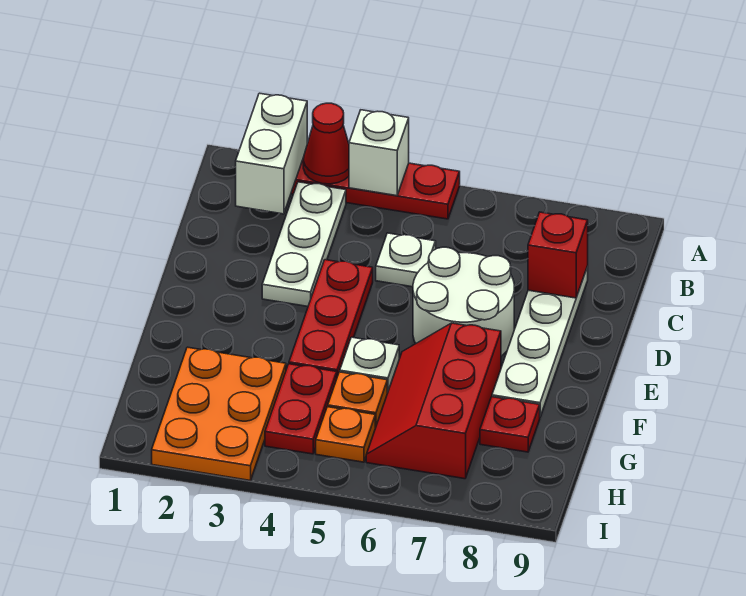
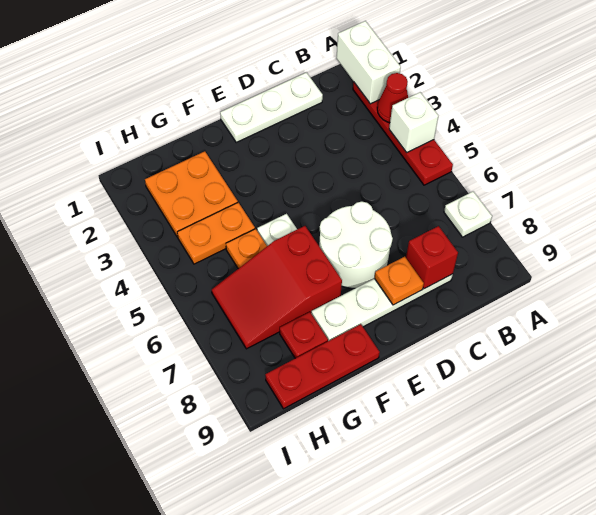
white 1x2 brick [236,93,307,214] -> white 1x2 brick turned to [336,21,401,104]
white 1x3 plate [262,182,346,306] -> white 1x3 plate moved to [220,73,323,142]
white 1x1 plate [376,233,436,287] -> white 1x1 plate moved to [444,192,492,237]
red 1x3 plate [289,260,373,376] -> red 1x3 plate moved to [265,324,380,409]
red 2x3 slope [366,323,501,479] -> red 2x3 slope turned to [212,226,342,349]
orange 2x3 plate [152,347,286,480] -> orange 2x2 plate [145,151,238,237]
red 1x2 plate [265,364,337,454] -> orange 1x2 plate [177,203,255,264]
orange 1x1 plate [316,407,375,462] -> orange 1x1 plate moved to [374,256,424,305]

